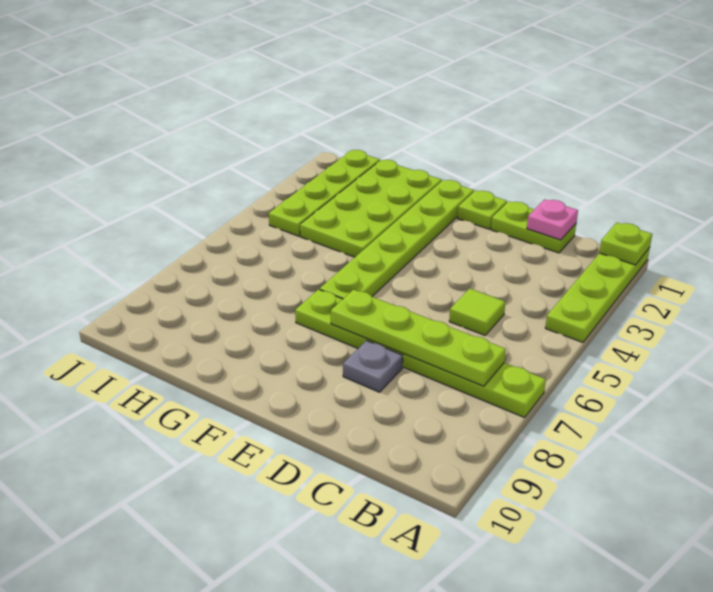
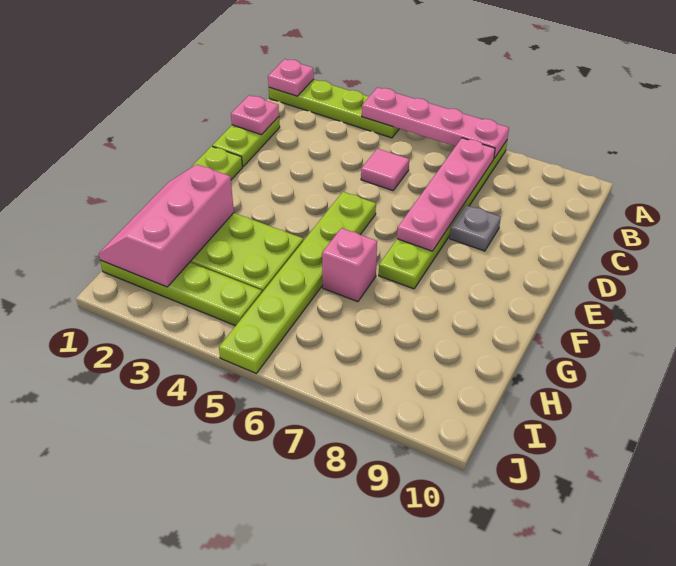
lime 1x1 plate [599,222,652,265] -> pink 1x1 plate [268,59,314,96]
none -> pink 1x4 plate [362,87,509,158]
lime 1x4 plate [331,290,506,386] -> pink 1x4 plate [397,138,495,251]
lime 1x1 tile [449,289,505,335] -> pink 1x1 tile [361,149,409,191]
lime 1x6 plate [320,180,474,299] -> lime 1x6 plate turned to [219,192,376,373]
none -> pink 2x3 slope [99,165,234,287]
none -> pink 1x1 brick [322,228,377,302]

